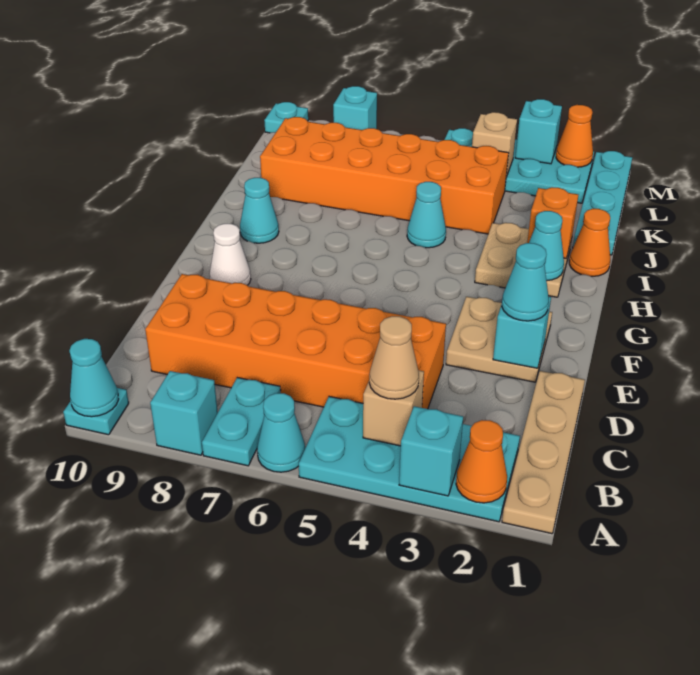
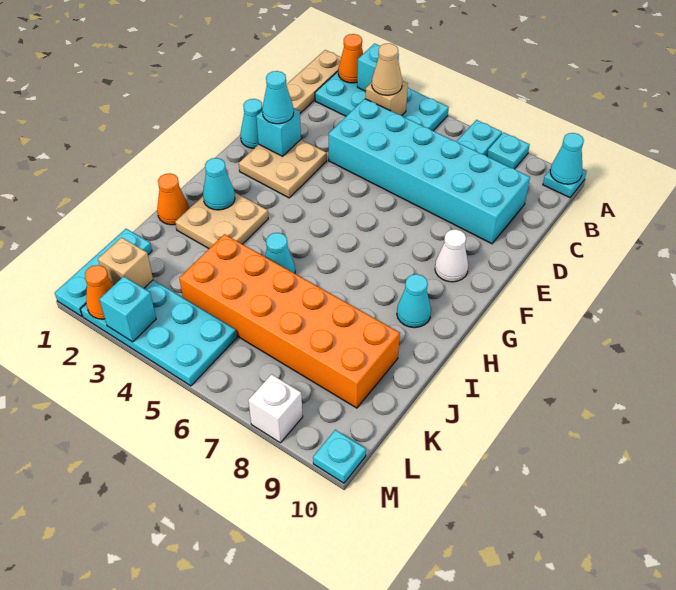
cyan 1x1 cone [257,393,305,472] -> cyan 1x1 cone moved to [240,99,262,148]
cyan 1x1 brick [150,371,218,455] -> cyan 1x1 plate [487,132,530,169]
orange 2x6 brick [145,274,446,409] -> cyan 2x6 brick [329,99,530,244]
orange 1x1 brick [527,187,578,258] -> none
cyan 1x4 plate [573,151,632,255] -> cyan 1x3 plate [55,229,152,316]
tan 1x1 brick [472,112,517,177] -> tan 1x1 brick moved to [98,237,153,288]
cyan 1x1 brick [333,86,377,130] -> white 1x1 brick [248,374,303,443]

